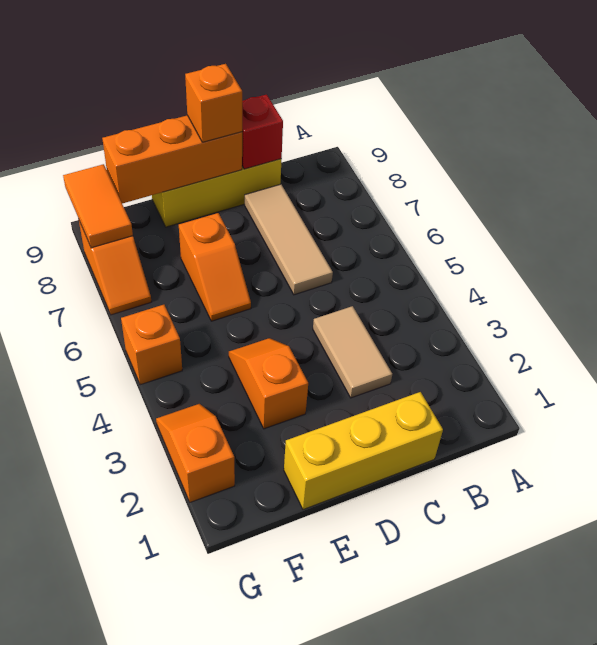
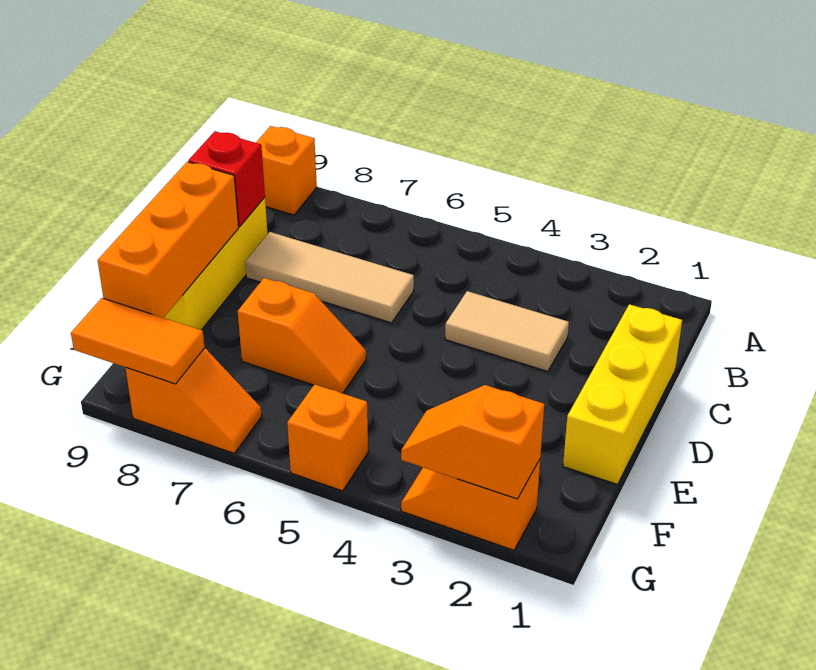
orange 1x1 brick [185,64,242,142] -> orange 1x1 brick moved to [256,126,317,215]
orange 1x2 slope [229,338,308,429] -> orange 1x2 slope moved to [401,385,544,499]

